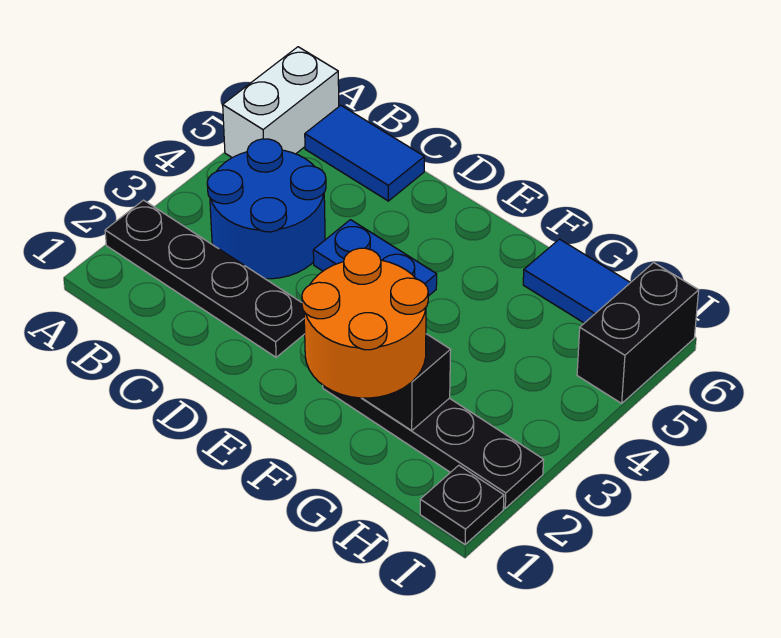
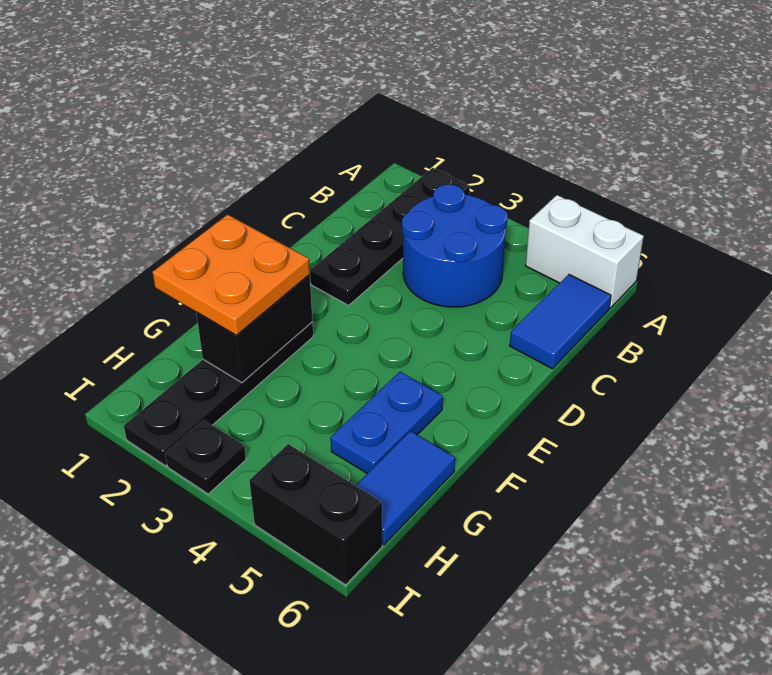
blue 1x2 plate [313,220,437,296] -> blue 1x2 plate moved to [331,372,443,473]
orange 2x2 round brick [302,248,428,398] -> orange 2x2 plate [153,214,310,335]
black 1x1 plate [420,465,504,544] -> black 1x1 plate moved to [165,420,246,494]

